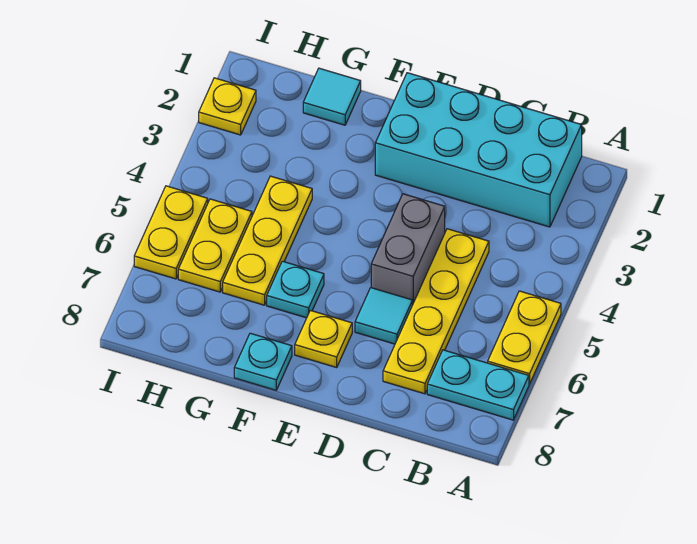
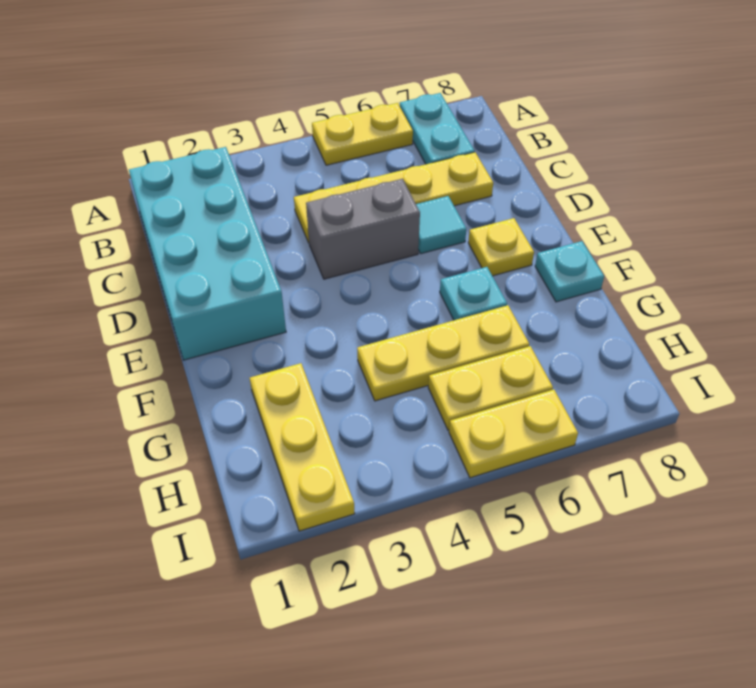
cyan 1x1 tile [303,68,361,125] -> none
yellow 1x1 plate [199,78,256,135] -> yellow 1x3 plate [250,363,355,531]

